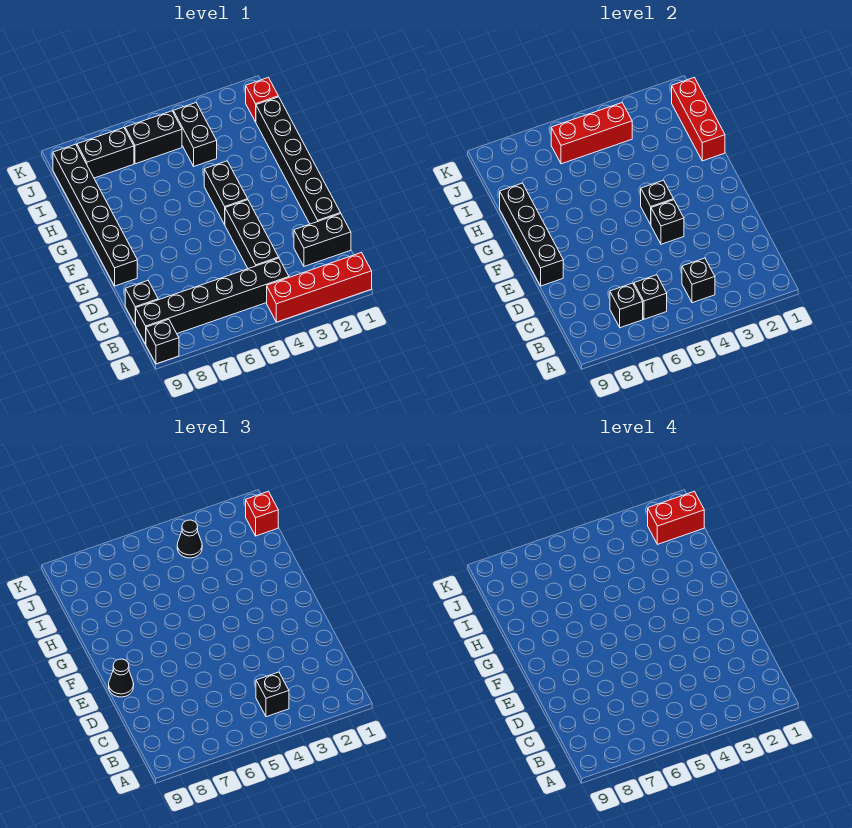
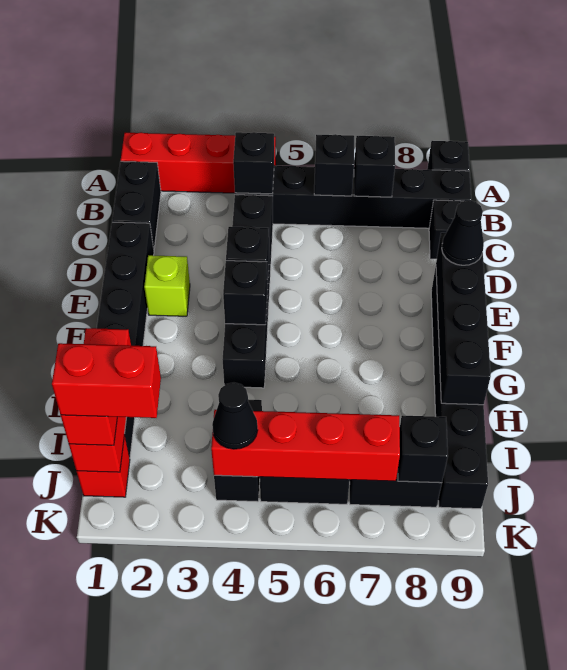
black 1x1 brick [256,672,289,717] -> black 1x1 brick moved to [398,416,448,483]
black 1x2 brick [294,214,351,266] -> black 1x2 brick turned to [112,161,161,249]
none -> lime 1x1 brick [144,255,190,316]
red 1x3 brick [551,103,632,164] -> red 1x4 brick [211,410,400,481]

